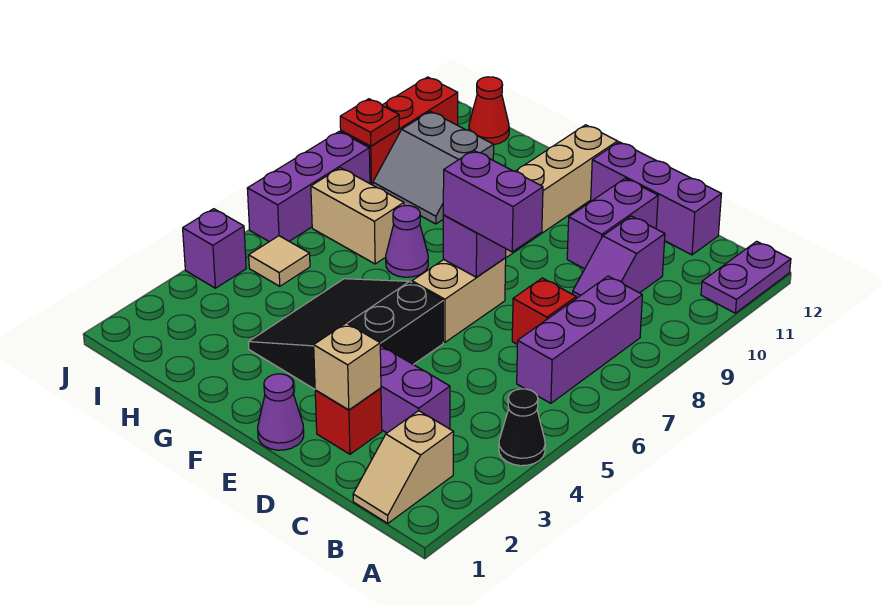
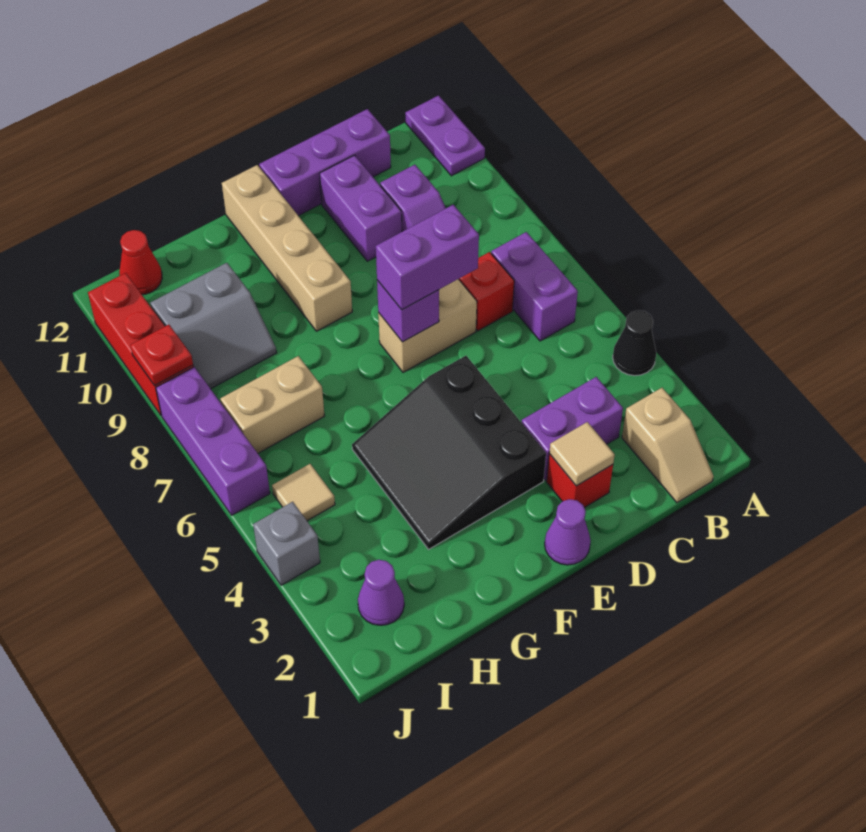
purple 1x3 brick [517,276,642,403] -> purple 1x2 brick [491,232,578,341]
tan 1x1 brick [314,323,381,410] -> tan 1x1 tile [549,422,615,486]
tan 1x2 brick [412,258,506,342] -> tan 1x2 brick turned to [378,279,477,372]
purple 1x1 cone [386,206,428,277] -> purple 1x1 cone moved to [358,560,404,625]
purple 1x1 brick [183,209,246,288] -> grey 1x1 brick [253,502,320,585]

